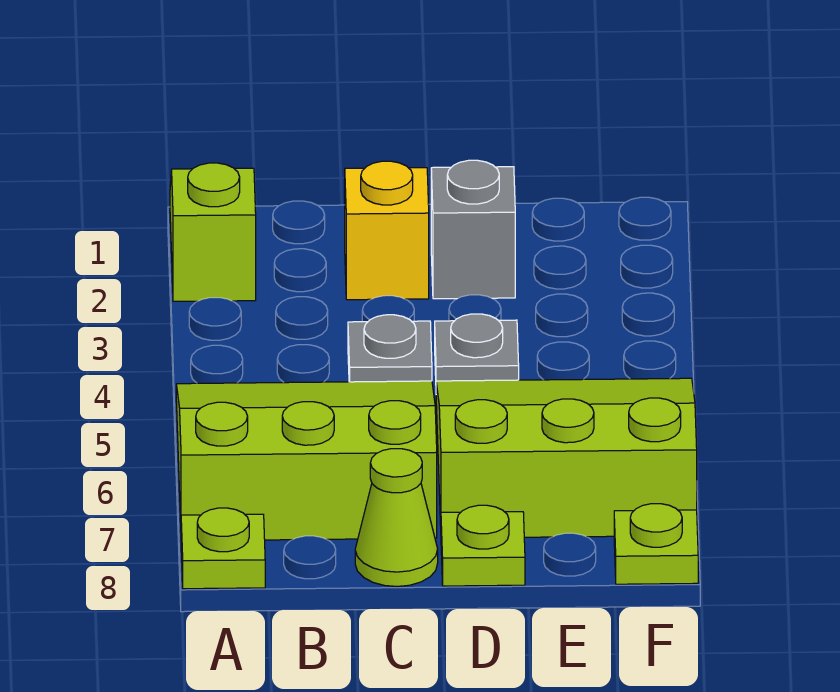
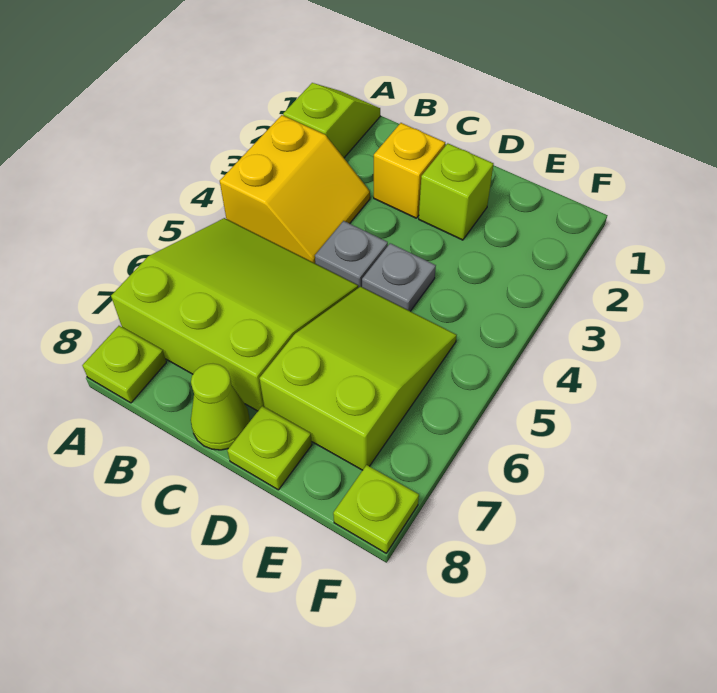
none -> yellow 2x2 slope [220,115,370,263]
grey 1x1 brick [431,160,515,299] -> lime 1x1 brick [419,143,494,240]
lime 3x3 slope [436,378,697,537] -> lime 2x3 slope [259,287,457,470]

